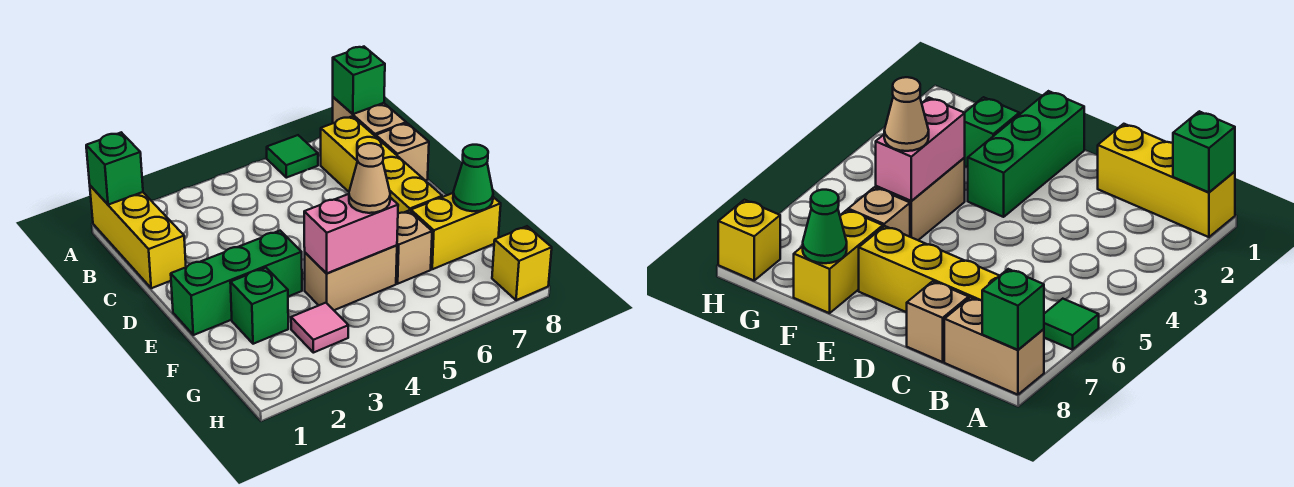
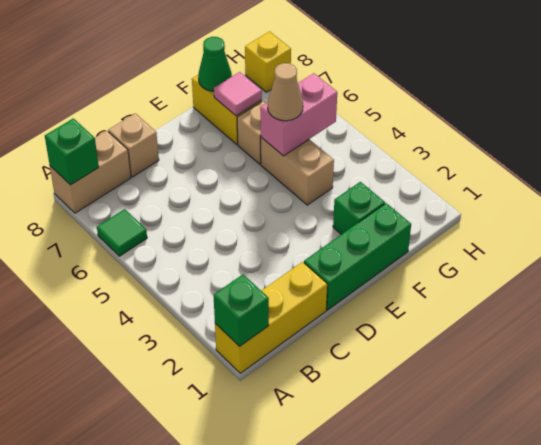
yellow 1x4 brick [321,116,442,213] -> none
green 1x3 brick [171,231,302,335] -> green 1x3 brick turned to [304,203,411,310]
pink 1x2 brick [304,194,398,273] -> pink 1x2 brick turned to [260,73,337,156]
pink 1x1 tile [291,303,348,353] -> pink 1x1 tile moved to [214,72,262,116]

